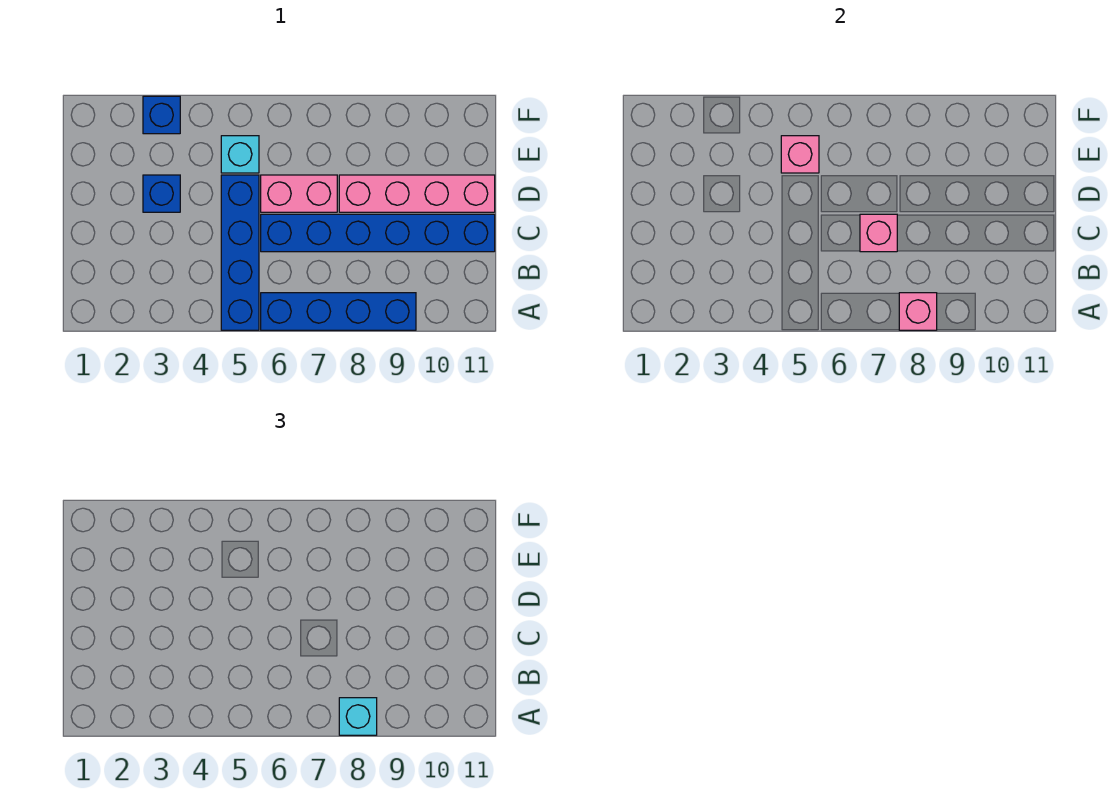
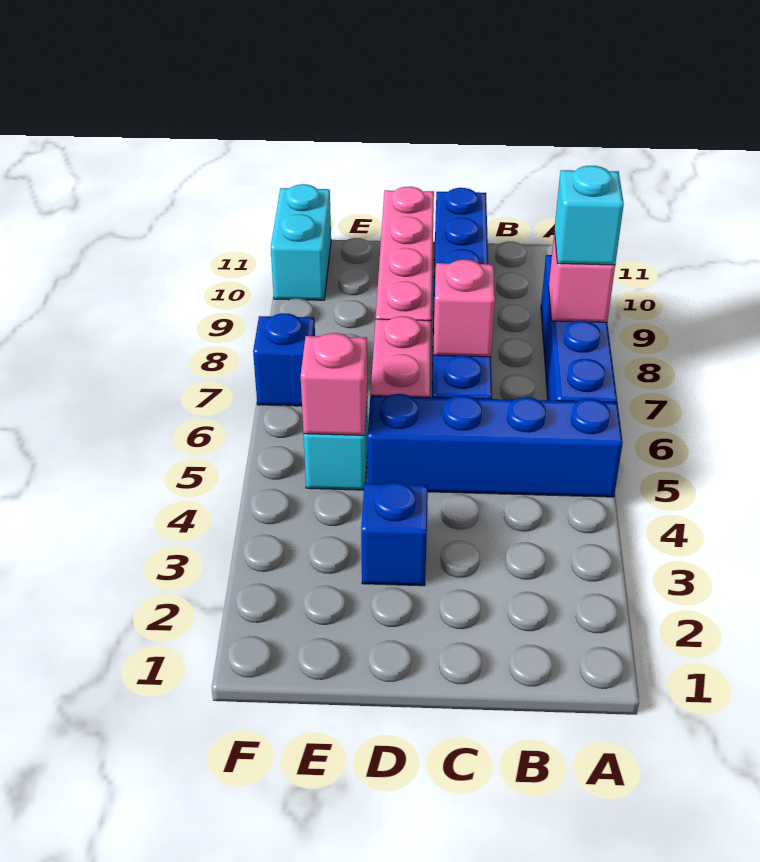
blue 1x1 brick [143,96,180,134] -> blue 1x1 brick moved to [253,313,315,406]
none -> cyan 1x2 brick [271,184,331,300]

